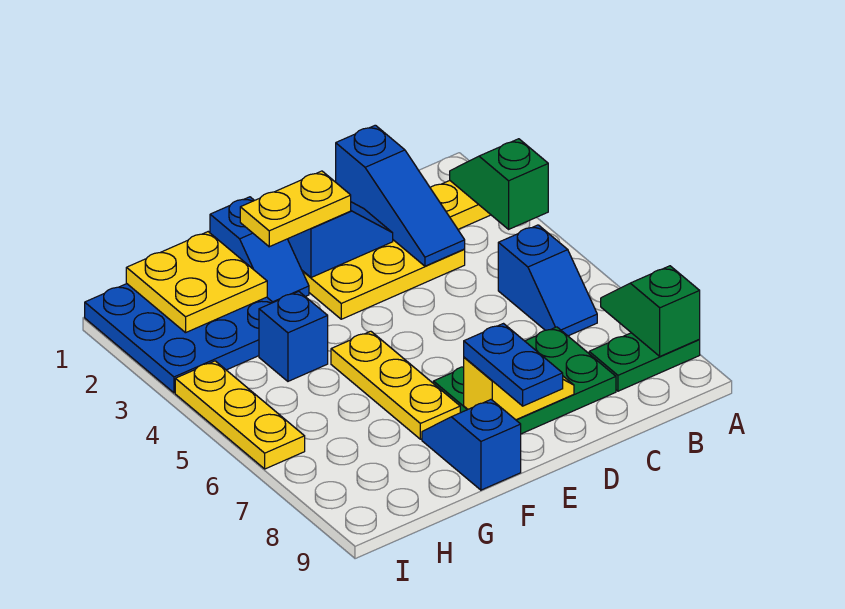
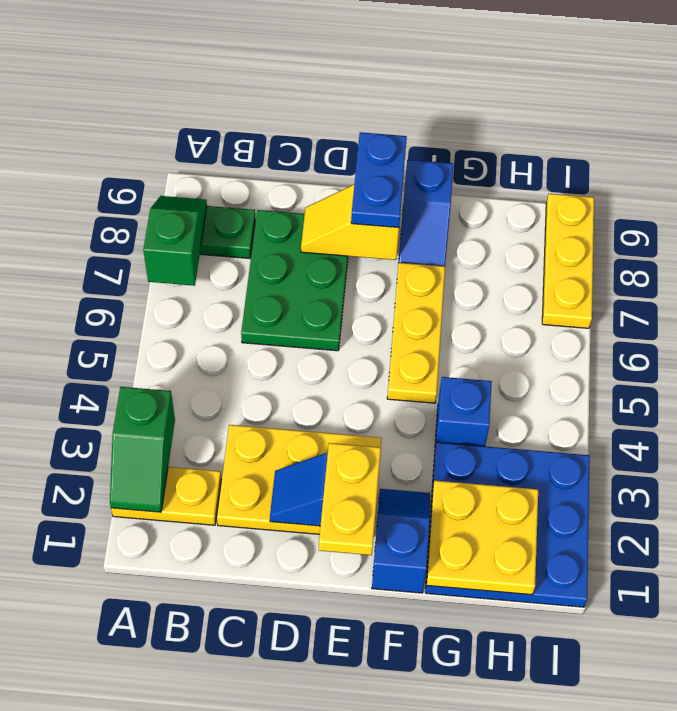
green 1x2 slope [601,266,700,356] -> green 1x2 slope turned to [143,196,207,286]
blue 1x2 slope [498,225,597,336] -> none
blue 1x3 slope [336,125,465,266] -> none
green 2x3 plate [433,327,616,434] -> green 2x3 plate turned to [241,210,348,351]
yellow 1x2 plate [240,171,351,247] -> yellow 1x2 plate turned to [319,443,381,555]
yellow 1x3 plate [175,361,305,469] -> yellow 1x3 plate moved to [542,194,594,328]

